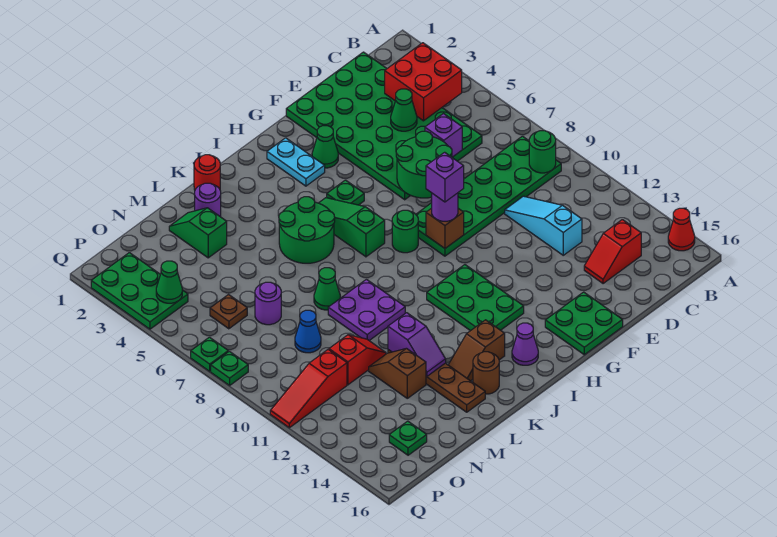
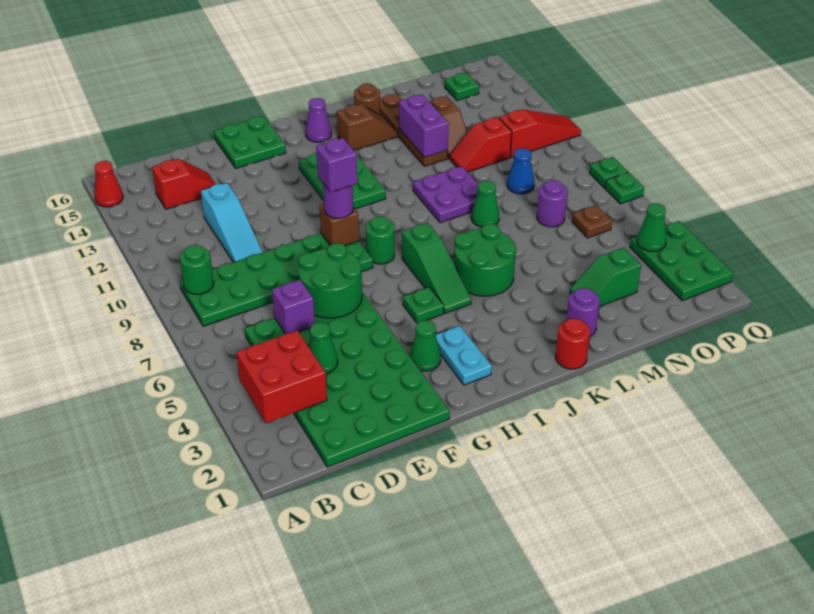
purple 1x2 slope [388,313,446,376] -> purple 1x2 brick [399,94,449,157]
green 1x2 slope [169,208,227,258] -> green 1x2 slope turned to [570,247,641,307]

